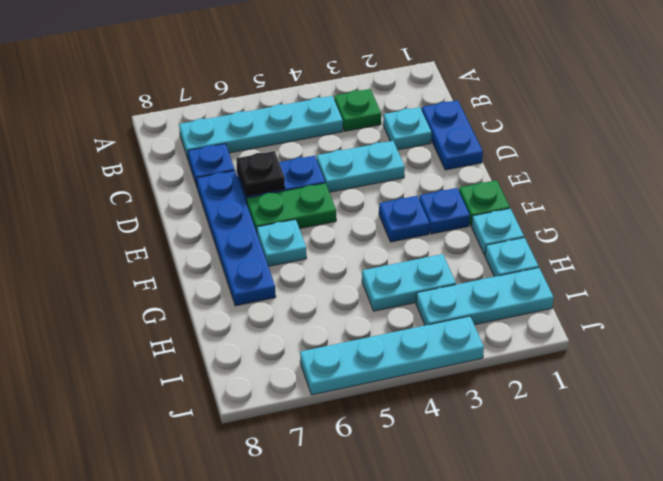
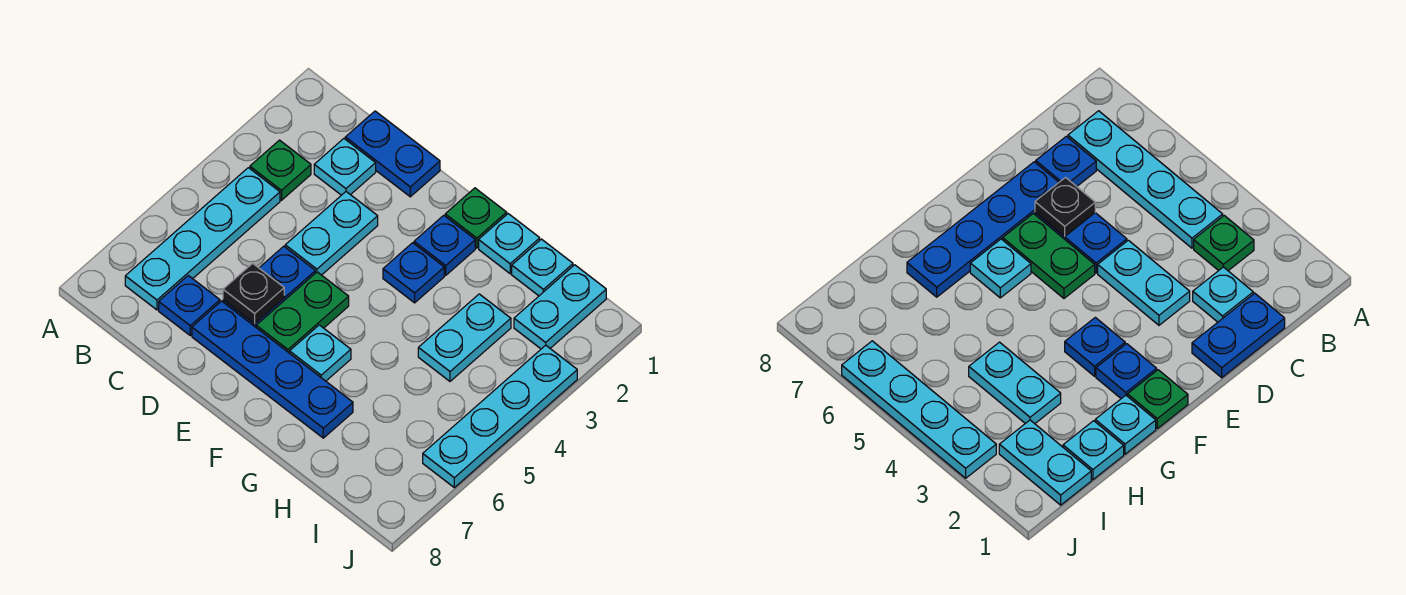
cyan 1x3 plate [416,268,554,325] -> cyan 1x2 plate [514,265,606,349]

